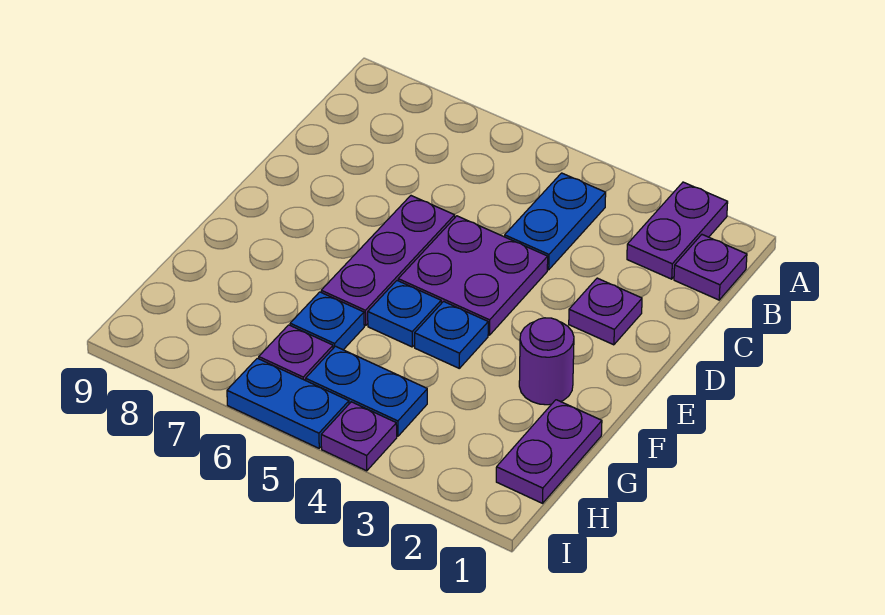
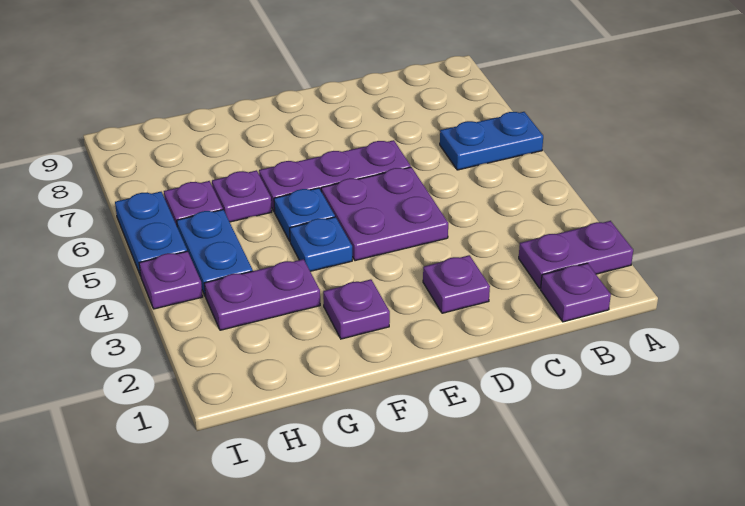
blue 1x2 plate [505,173,606,270] -> blue 1x2 plate moved to [440,112,543,170]
purple 1x1 round brick [519,318,574,405] -> purple 1x1 plate [323,279,390,339]
purple 1x2 plate [496,400,602,503] -> purple 1x2 plate moved to [205,259,320,330]
blue 1x1 plate [290,292,364,350] -> purple 1x1 plate [212,170,272,222]

